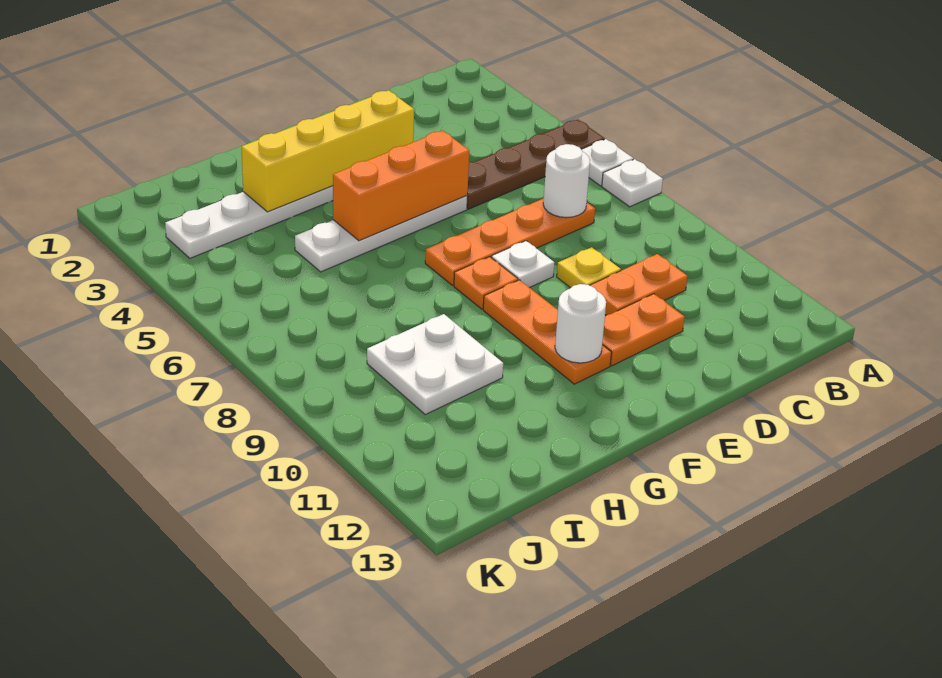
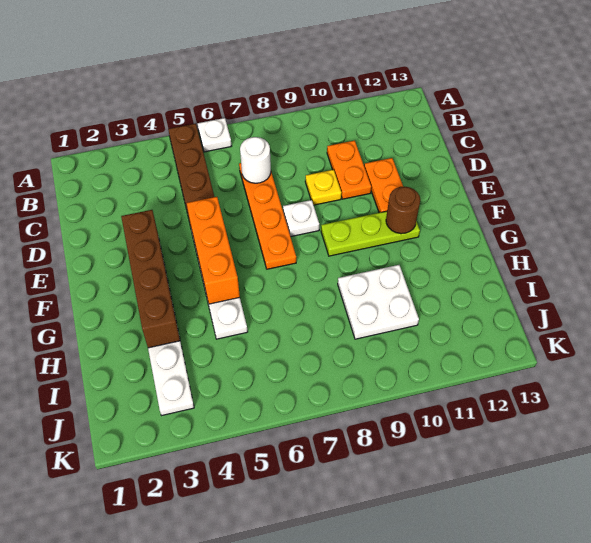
white 1x1 plate [602,159,663,207] -> none
yellow 1x4 brick [242,90,414,212] -> brown 1x4 brick [121,210,180,348]
orange 1x1 plate [454,257,518,309] -> none
orange 1x3 plate [483,280,612,384] -> lime 1x3 plate [321,211,420,256]
white 1x1 round brick [555,284,606,363] -> brown 1x1 round brick [386,187,420,234]

